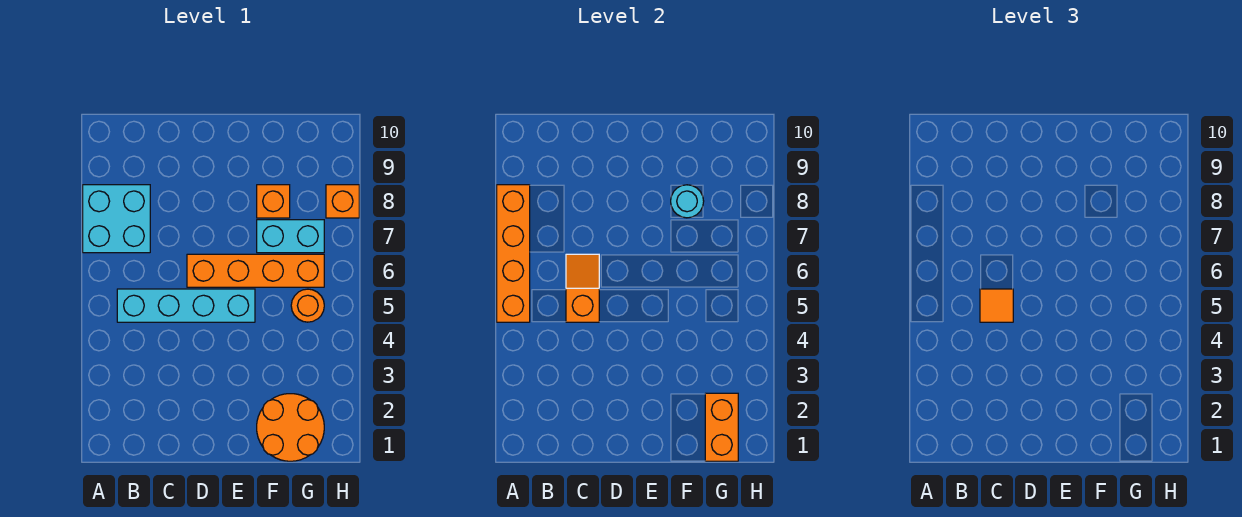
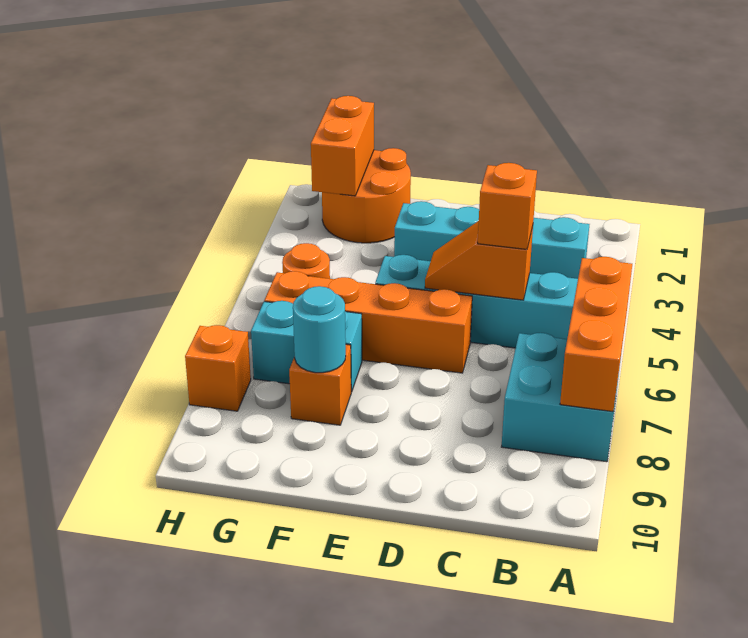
orange 1x4 brick [497,185,530,322] -> orange 1x3 brick [560,257,632,412]
none -> cyan 1x4 brick [394,201,589,279]
orange 1x2 slope [566,254,599,322] -> orange 1x2 slope turned to [425,221,533,300]
orange 1x1 tile [980,289,1013,322] -> orange 1x1 brick [478,163,537,249]

